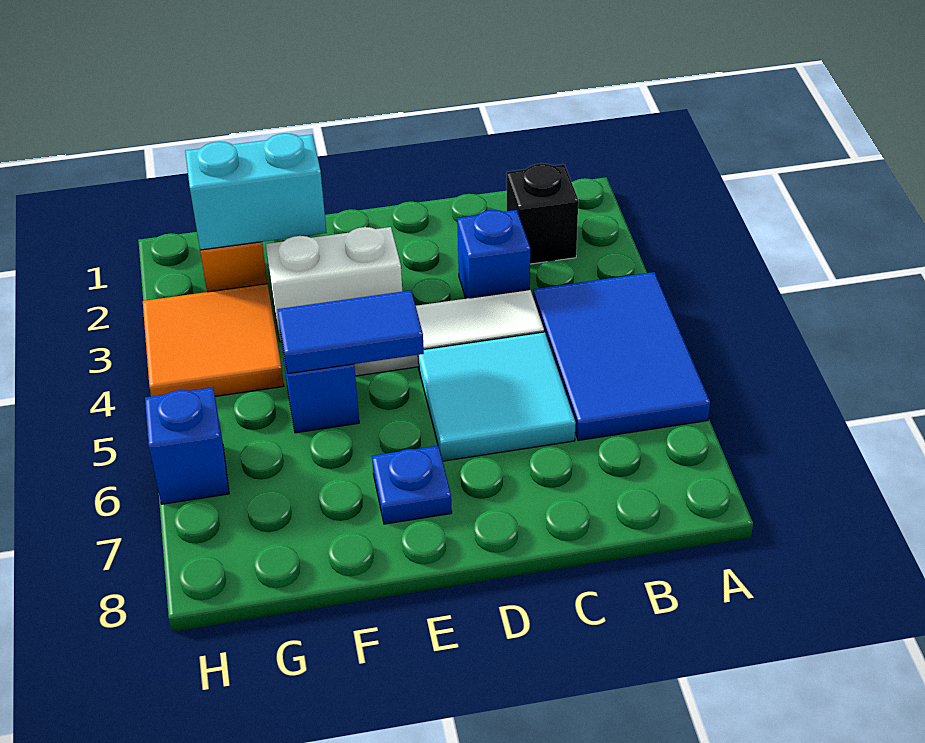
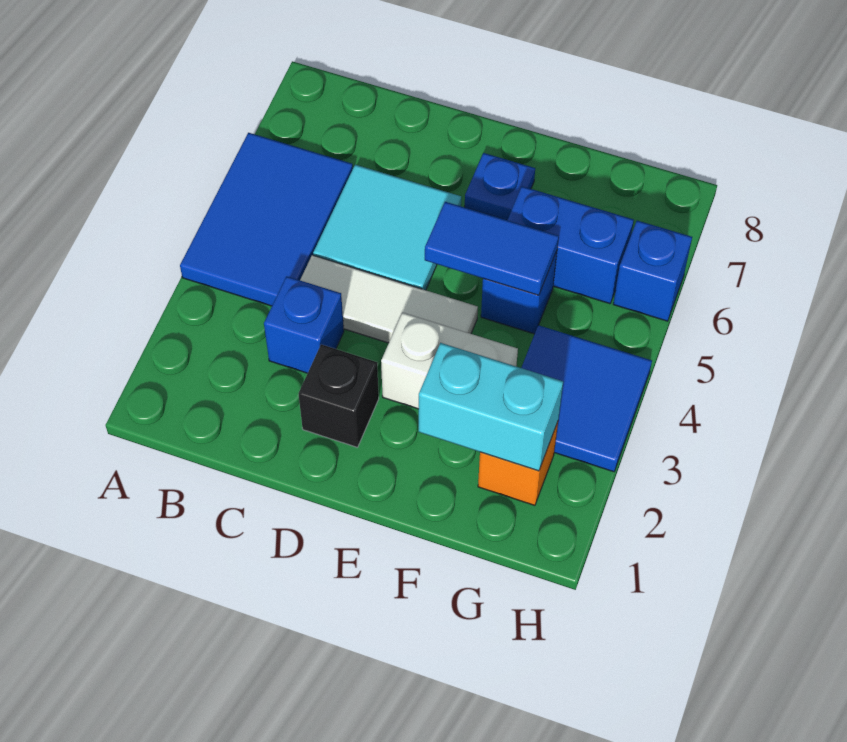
black 1x1 brick [507,164,578,264] -> black 1x1 brick moved to [299,344,379,447]
none -> blue 1x2 brick [508,186,634,304]
orange 2x2 tile [143,284,284,396] -> blue 2x2 tile [521,325,652,472]

